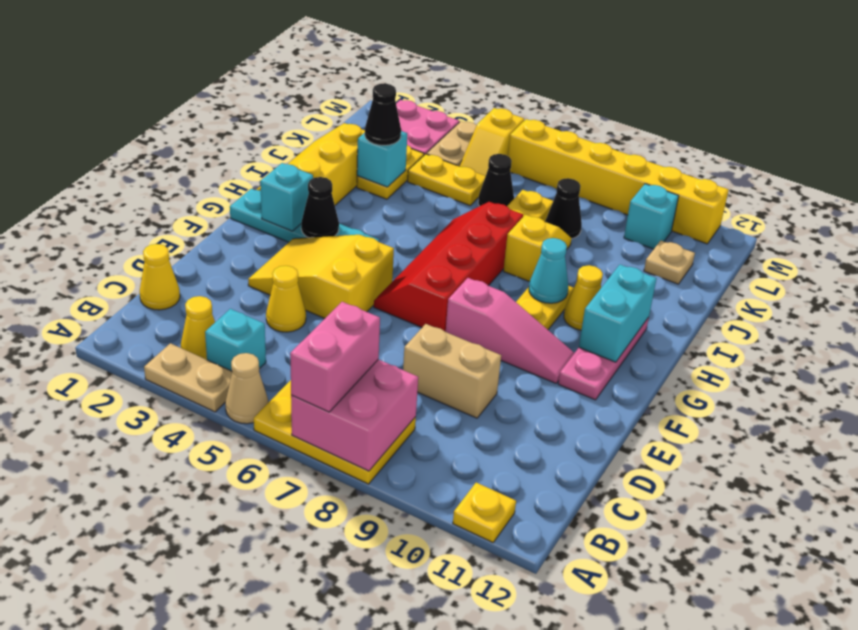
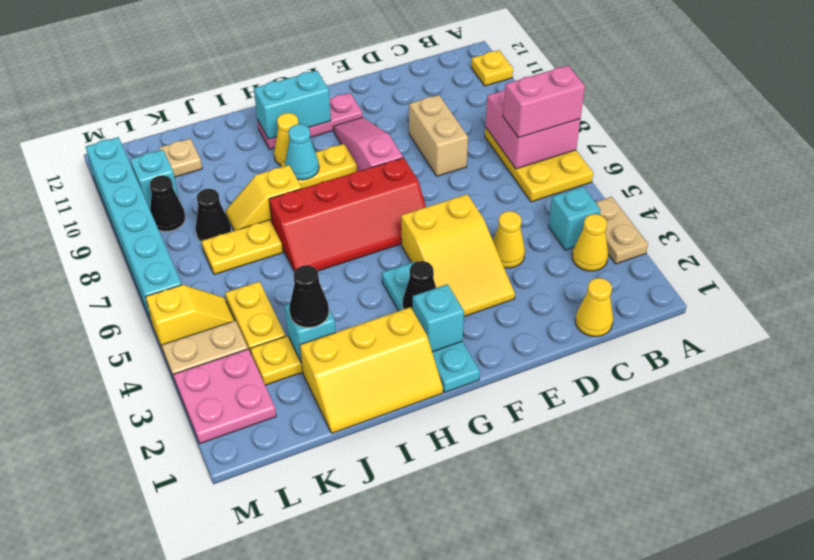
tan 1x1 cone [225,353,268,424] -> none
black 1x1 cone [478,154,514,206] -> black 1x1 cone moved to [150,175,185,231]
yellow 1x6 brick [508,119,729,244] -> cyan 1x6 brick [86,137,182,323]

